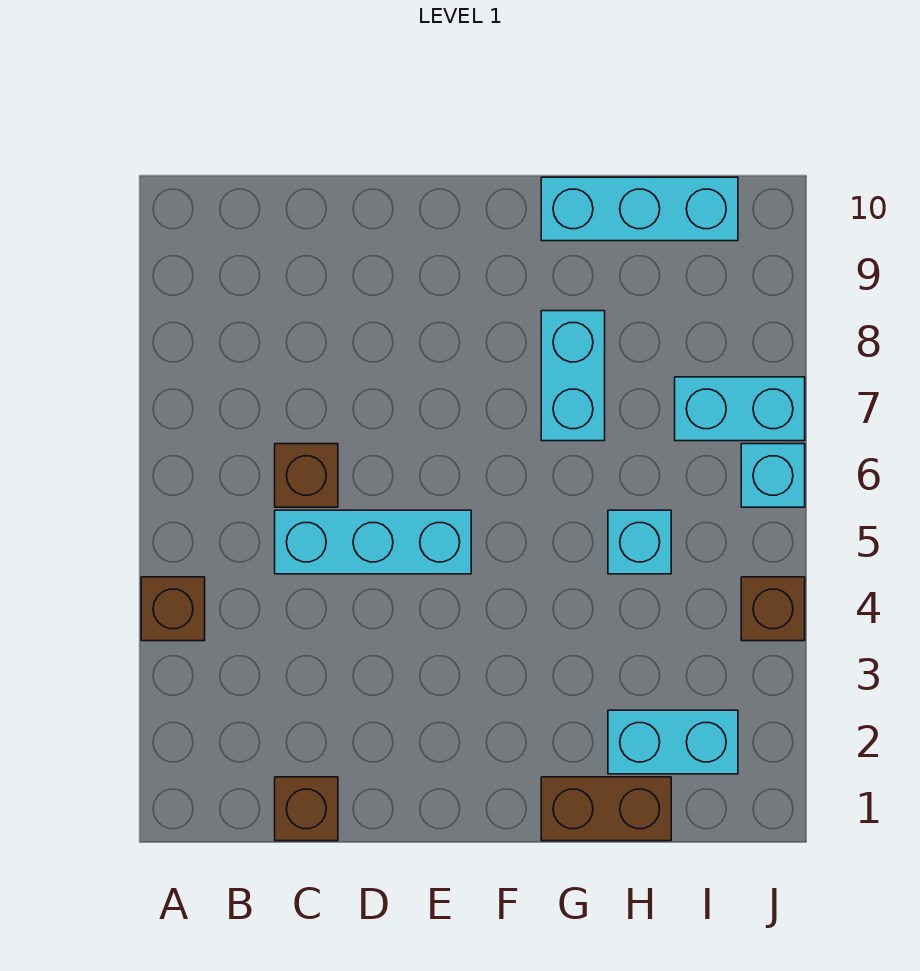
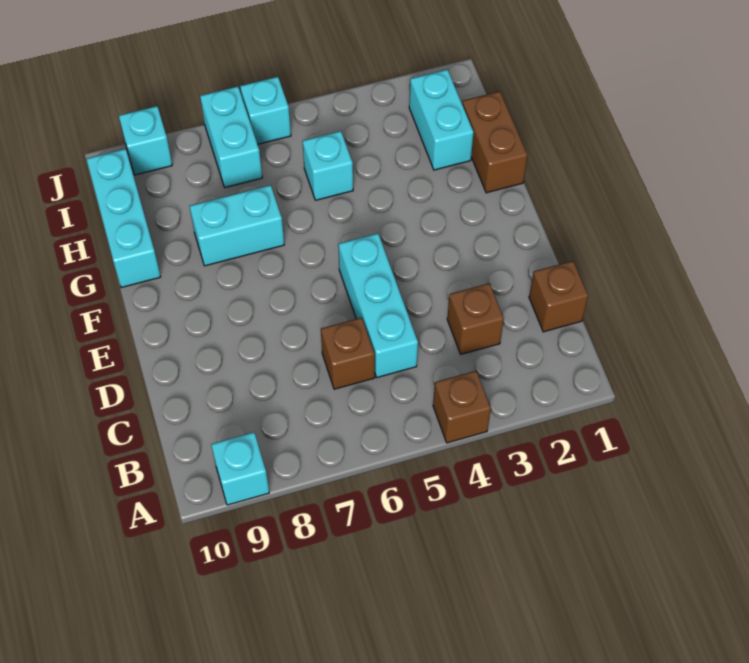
none -> cyan 1x1 brick [211,432,269,505]
brown 1x1 brick [741,577,805,641] -> brown 1x1 brick moved to [447,283,504,354]
none -> cyan 1x1 brick [119,106,172,175]

